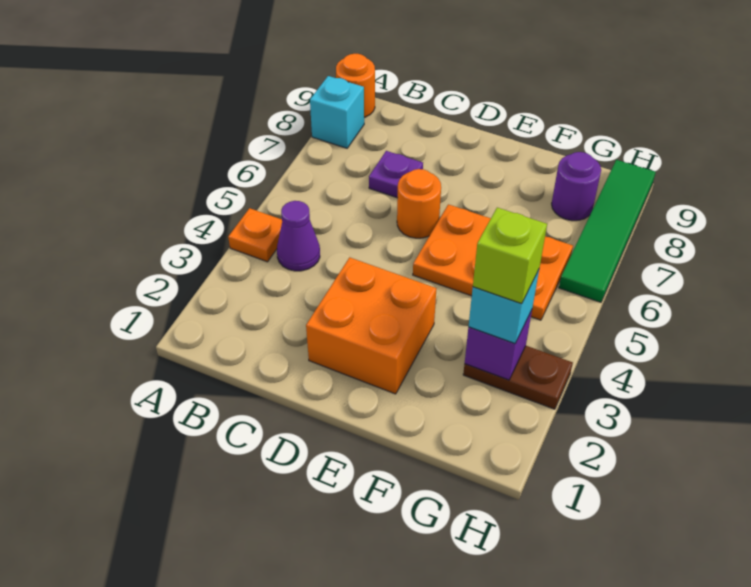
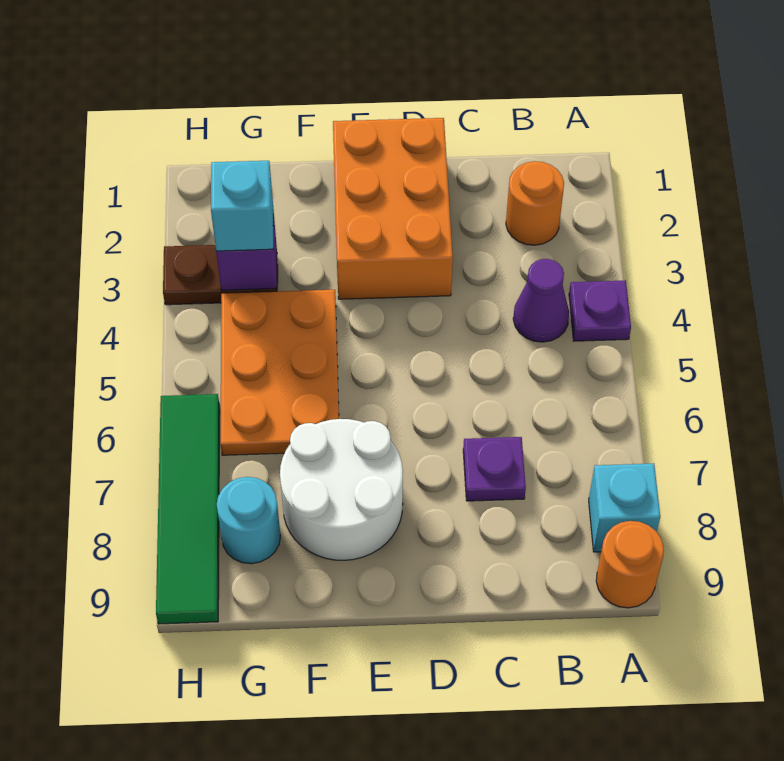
orange 1x1 plate [228,208,282,262] -> purple 1x1 plate [569,280,631,341]
orange 2x2 brick [306,257,436,394] -> orange 2x3 brick [333,118,453,299]
orange 1x1 round brick [397,169,441,238] -> orange 1x1 round brick moved to [506,161,564,245]
orange 2x3 plate [413,204,573,320] -> orange 2x3 plate turned to [221,290,339,455]
none -> white 2x2 round brick [280,419,403,560]
lime 1x1 brick [473,208,547,304] -> none
purple 1x1 round brick [552,152,601,221] -> cyan 1x1 round brick [217,477,280,564]

